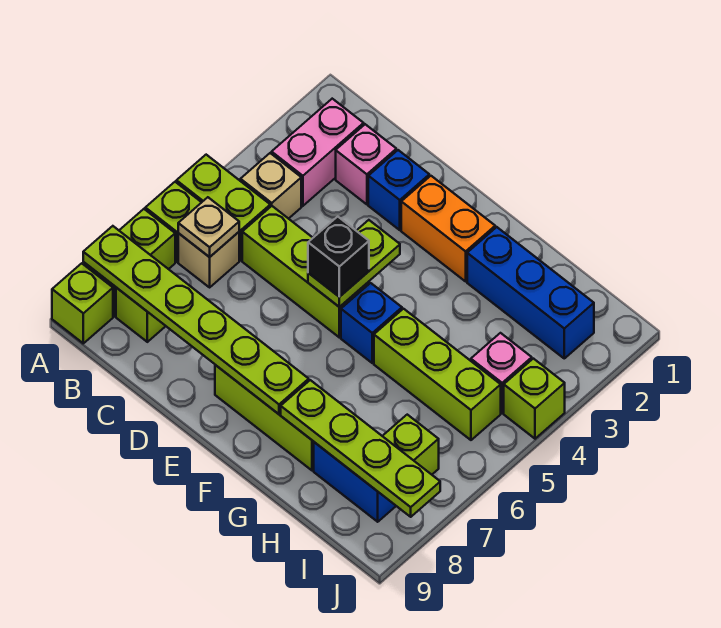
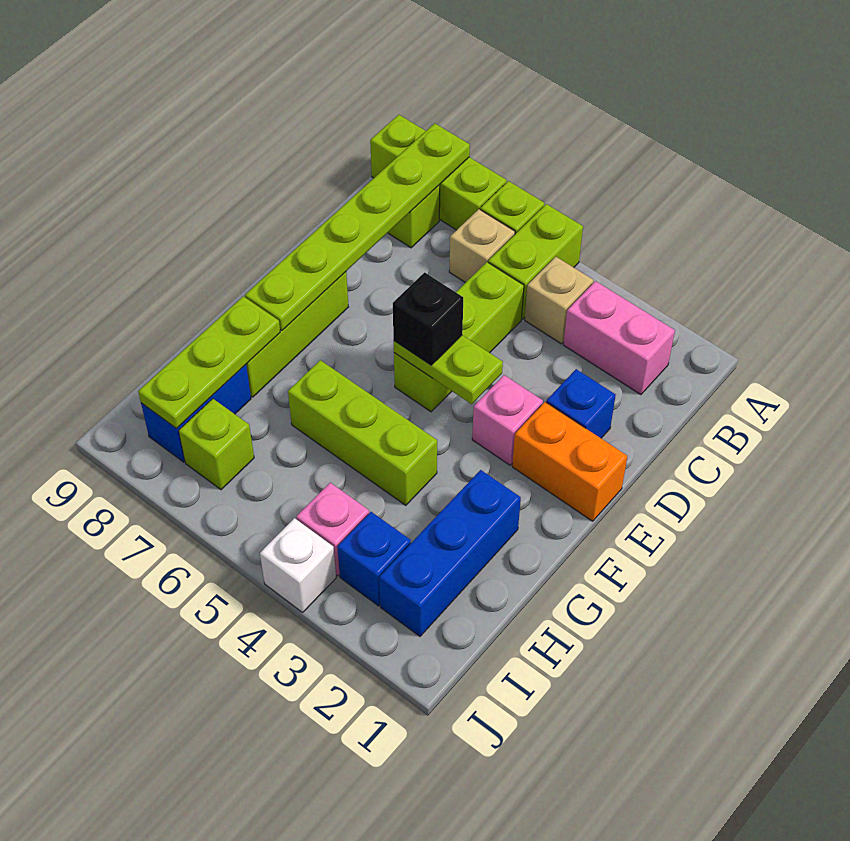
tan 1x1 plate [178,197,239,257] -> none
pink 1x1 brick [336,124,396,204] -> pink 1x1 brick moved to [472,375,543,465]
orange 1x2 brick [401,176,495,281] -> orange 1x2 brick turned to [512,402,627,521]
blue 1x1 brick [341,283,402,363] -> blue 1x1 brick moved to [337,512,411,606]
lime 1x3 brick [374,309,501,440] -> lime 1x3 brick turned to [288,360,437,505]
lime 1x4 plate [281,380,440,517] -> lime 1x3 plate [138,296,280,429]
lime 1x1 brick [504,359,565,439] -> white 1x1 brick [260,518,336,612]

